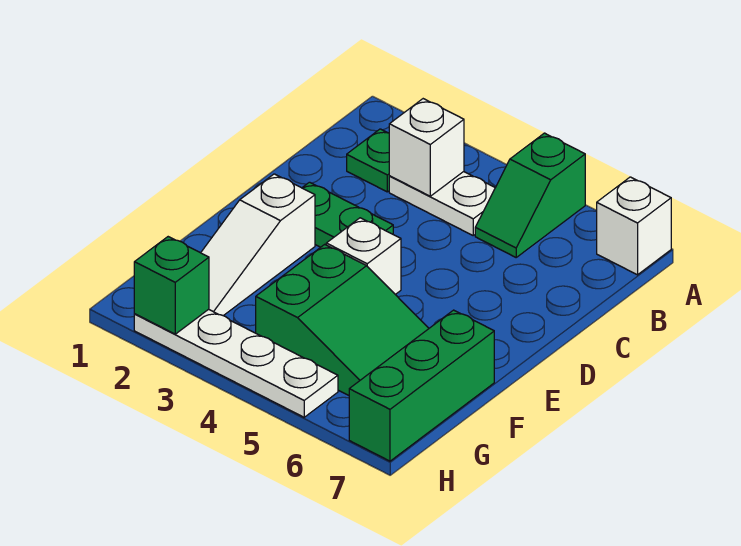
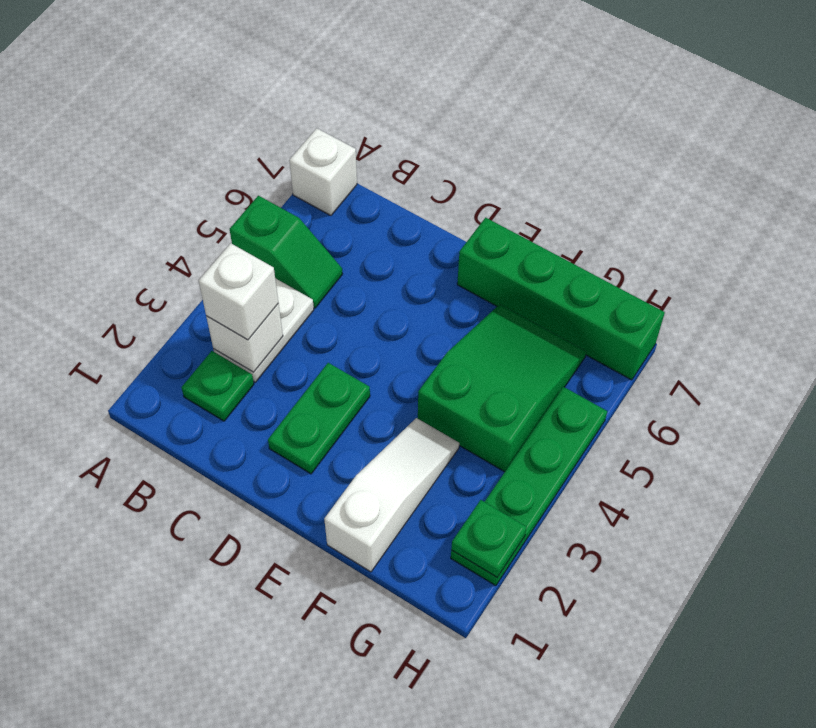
white 1x3 slope [201,174,315,316] -> white 1x3 slope turned to [324,418,459,572]
white 1x1 brick [326,218,401,295] -> white 1x1 brick moved to [199,243,278,340]
green 1x3 brick [349,310,494,461] -> green 1x4 brick [457,218,665,380]
white 1x4 plate [134,309,338,417] -> green 1x4 plate [451,387,607,586]
green 1x1 brick [134,237,209,334] -> green 1x1 plate [451,500,527,577]

